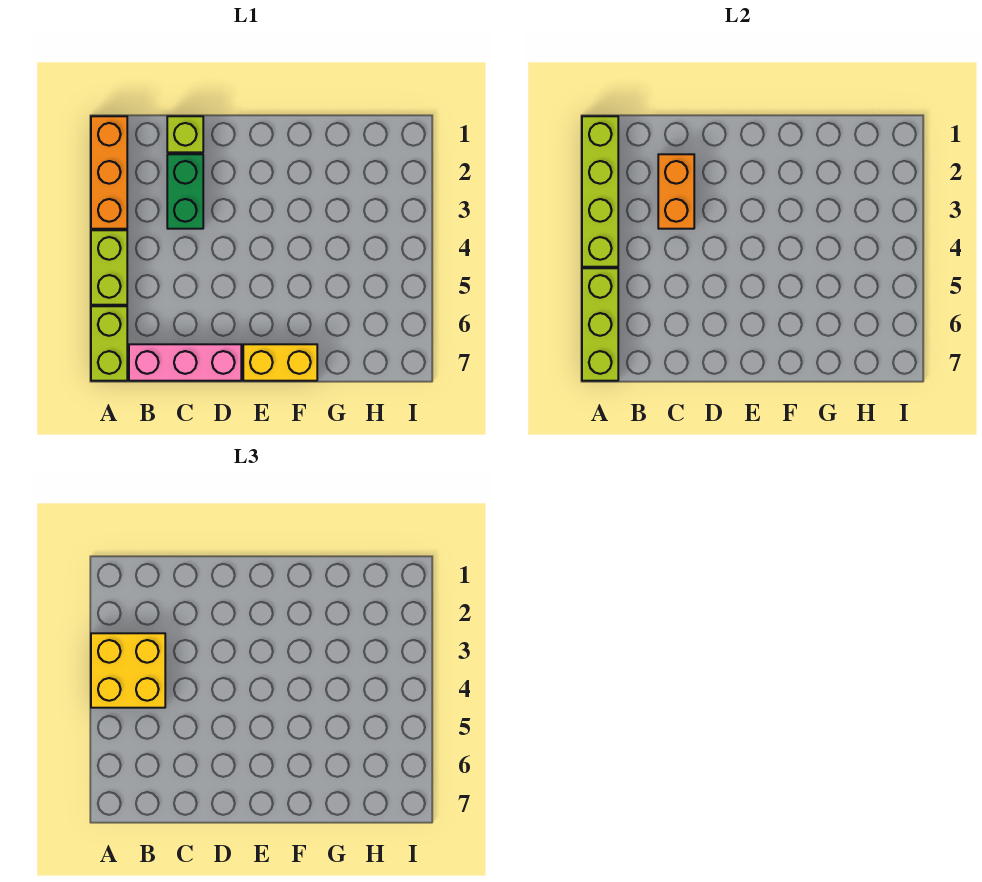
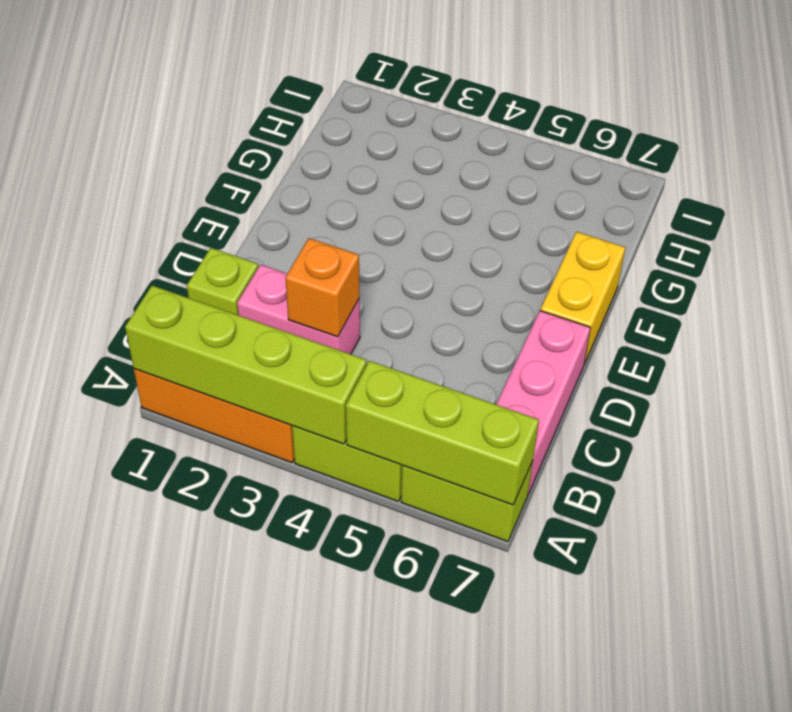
yellow 2x2 brick [91,633,165,708] -> none
green 1x2 brick [167,154,203,229] -> pink 1x2 brick [237,265,360,354]
orange 1x2 brick [658,154,694,229] -> orange 1x1 brick [285,238,359,337]

